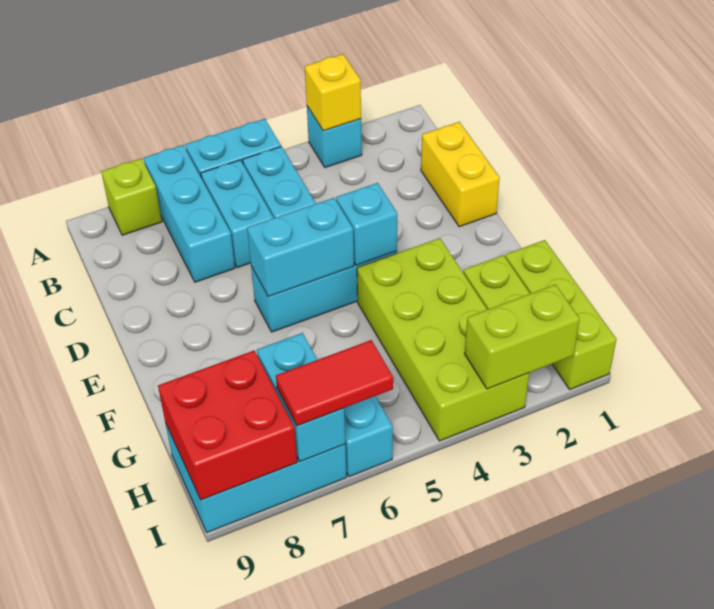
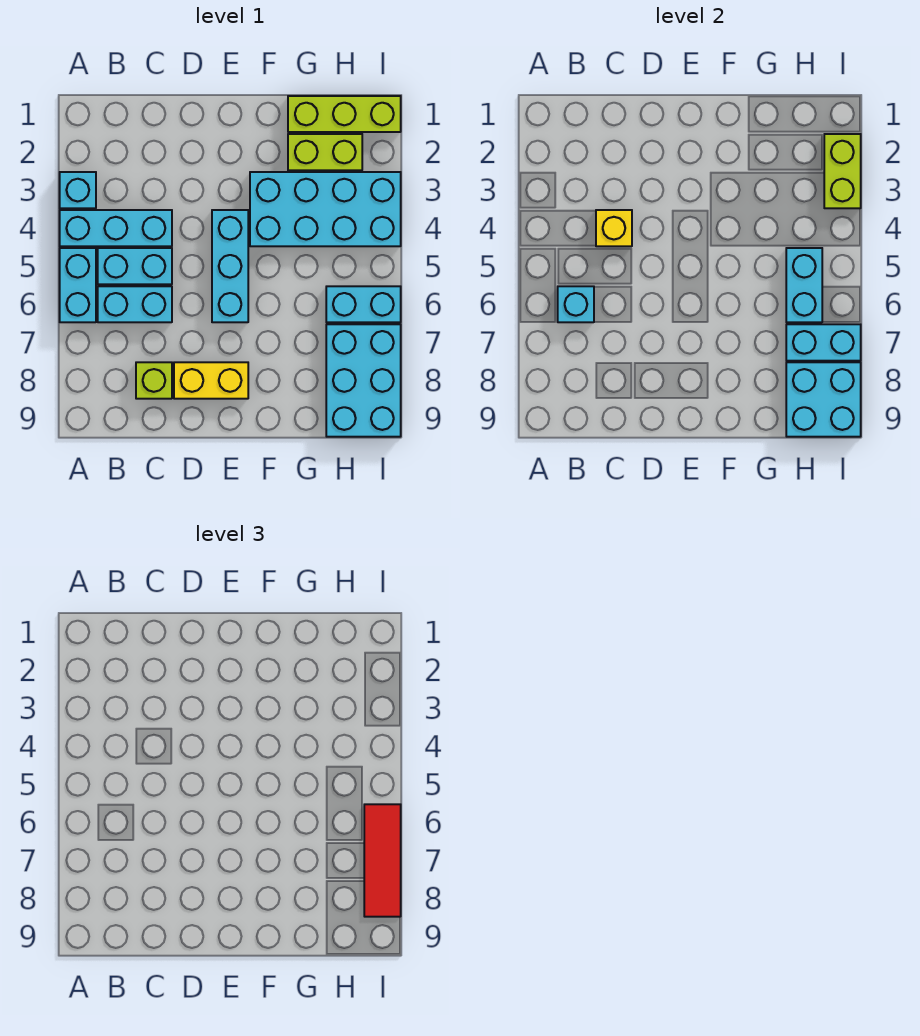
yellow 1x1 brick [305,54,361,131] -> yellow 1x1 brick moved to [596,210,632,246]
cyan 1x3 brick [144,145,235,282] -> cyan 1x3 brick moved to [60,210,172,246]
lime 1x1 brick [101,158,162,235] -> lime 1x1 brick moved to [136,362,172,399]
yellow 1x2 brick [421,122,500,227] -> yellow 1x2 brick moved to [174,362,248,399]
cyan 1x1 brick [336,183,397,265] -> cyan 1x1 brick moved to [558,286,594,322]
cyan 1x2 brick [247,198,354,297] -> cyan 1x2 brick moved to [786,248,822,322]
lime 2x4 brick [357,238,529,441] -> cyan 2x4 brick [250,172,401,246]
red 2x2 brick [158,351,297,500] -> cyan 2x2 brick [786,362,861,437]
red 1x2 tile [276,340,393,426] -> red 1x3 tile [364,804,401,917]

